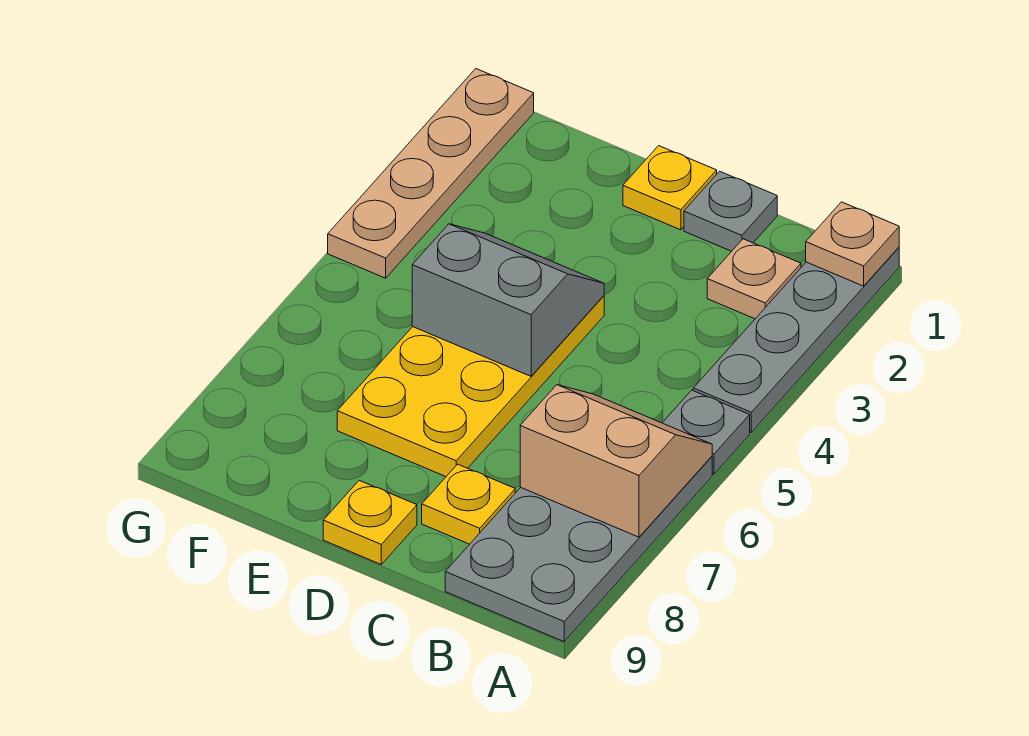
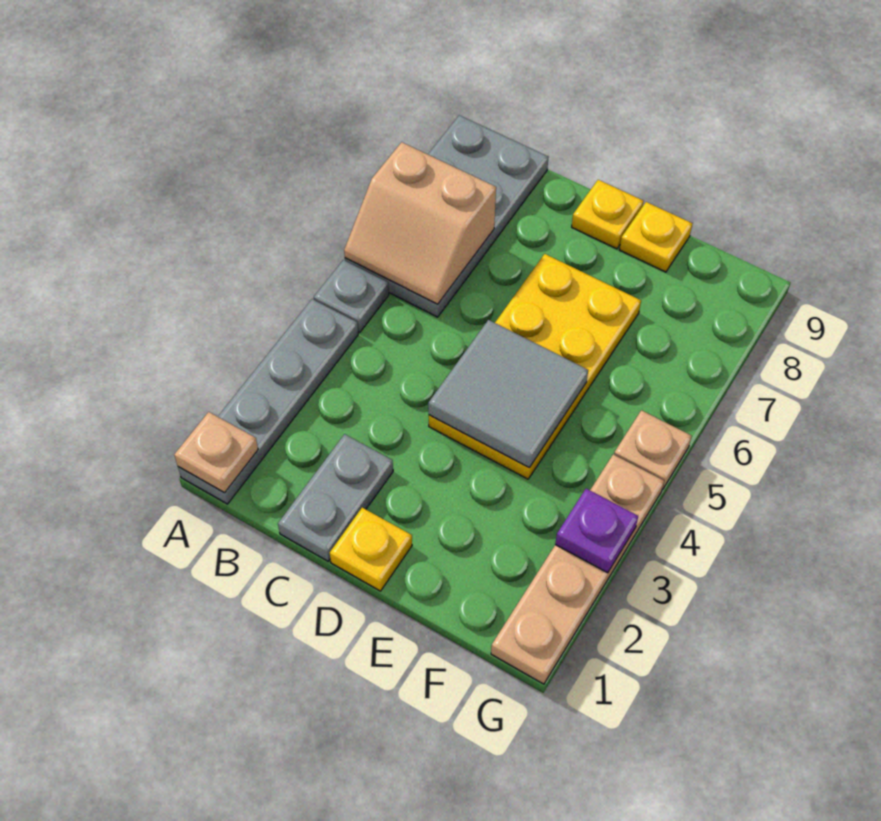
tan 1x1 plate [707,239,801,319] -> tan 1x1 plate moved to [614,410,692,490]
grey 1x1 plate [684,171,777,251] -> grey 1x2 plate [278,434,393,561]
yellow 1x1 plate [422,464,515,544] -> yellow 1x1 plate moved to [620,202,693,272]
grey 2x2 slope [412,224,604,376] -> grey 2x2 tile [428,320,588,467]
none -> purple 1x1 plate [555,489,638,573]

